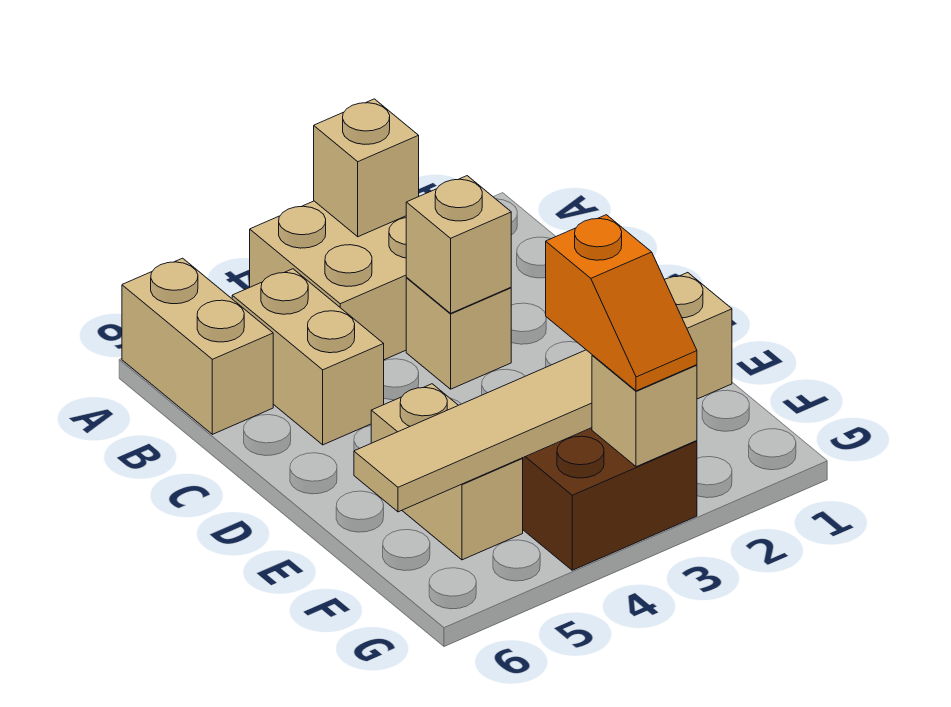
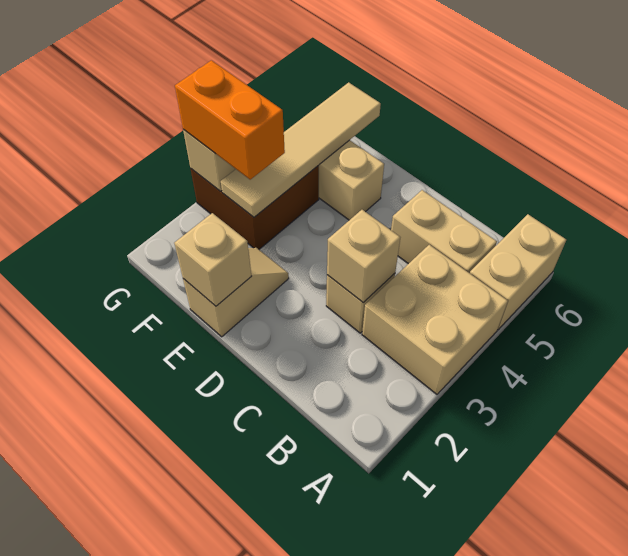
tan 1x1 brick [314,99,419,237] -> tan 1x1 brick moved to [174,213,251,306]
tan 1x2 brick [122,258,273,434] -> tan 1x2 brick turned to [470,214,566,330]
orange 1x2 slope [546,215,697,391] -> orange 1x2 brick [175,60,285,179]

